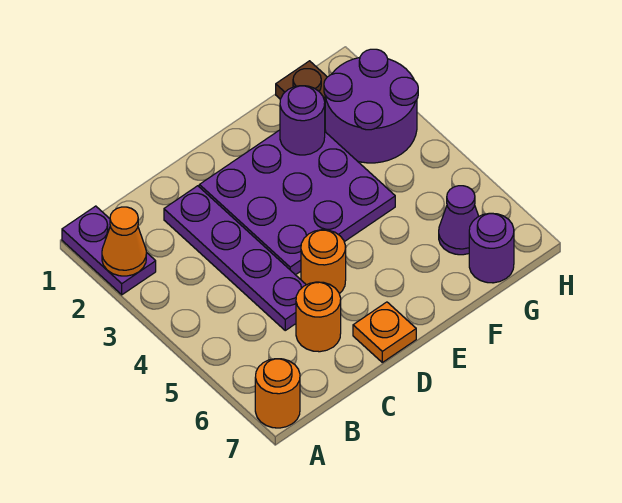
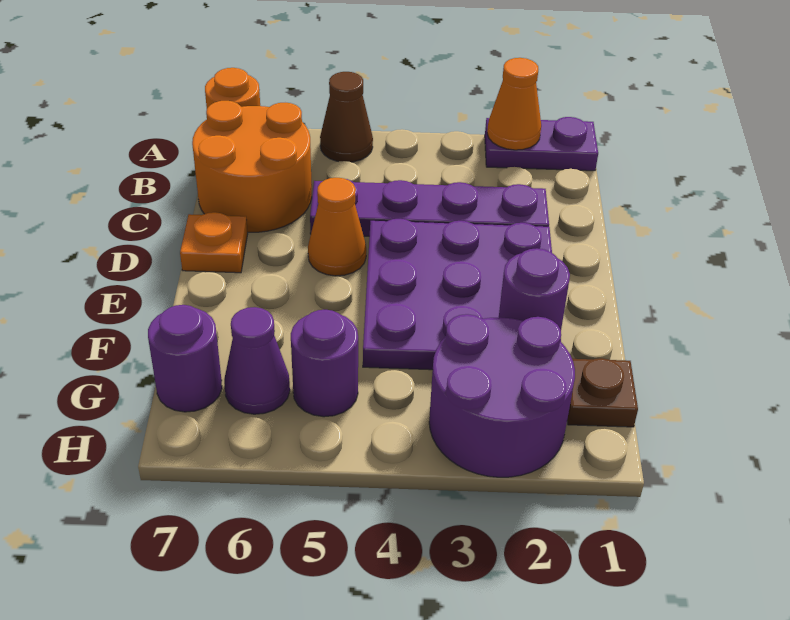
none -> brown 1x1 cone [320,72,373,162]
orange 1x1 round brick [296,282,341,352] -> orange 2x2 round brick [192,101,312,232]
orange 1x1 round brick [301,230,346,294] -> orange 1x1 cone [308,178,366,276]
none -> purple 1x1 round brick [291,310,358,417]

